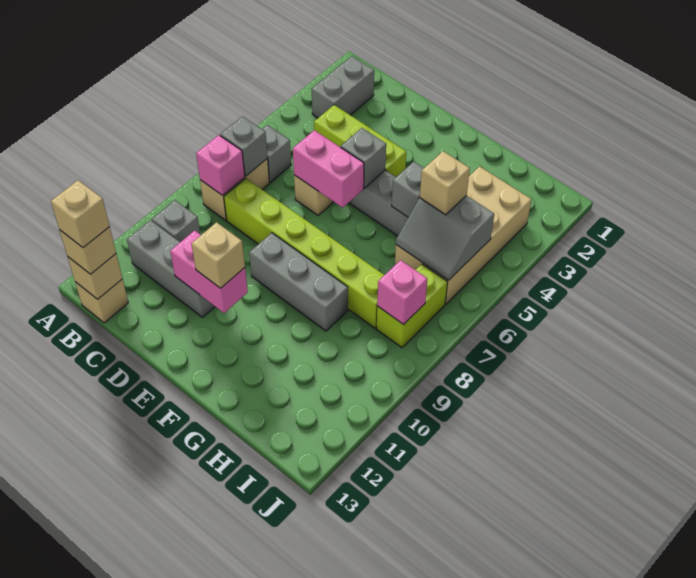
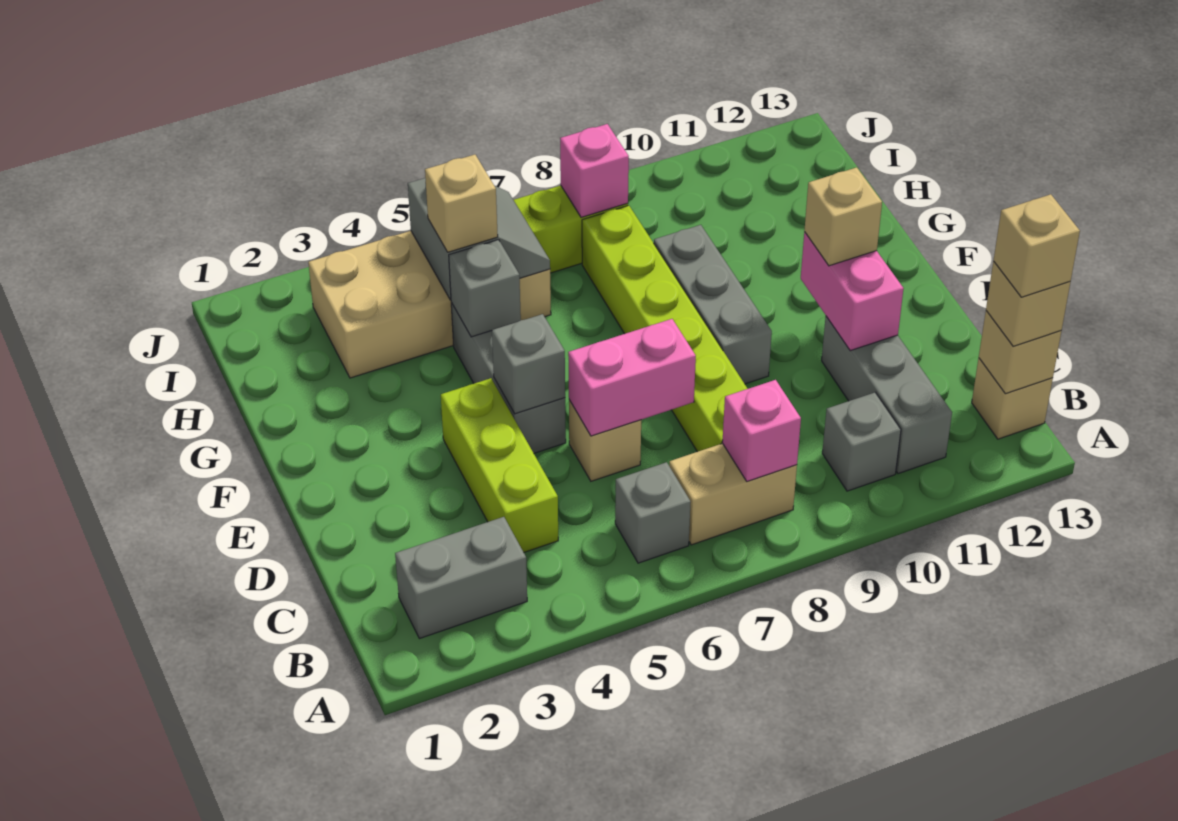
grey 1x1 brick [220,116,268,176] -> none
pink 1x2 brick [293,130,364,208] -> pink 1x2 brick turned to [568,319,696,436]

